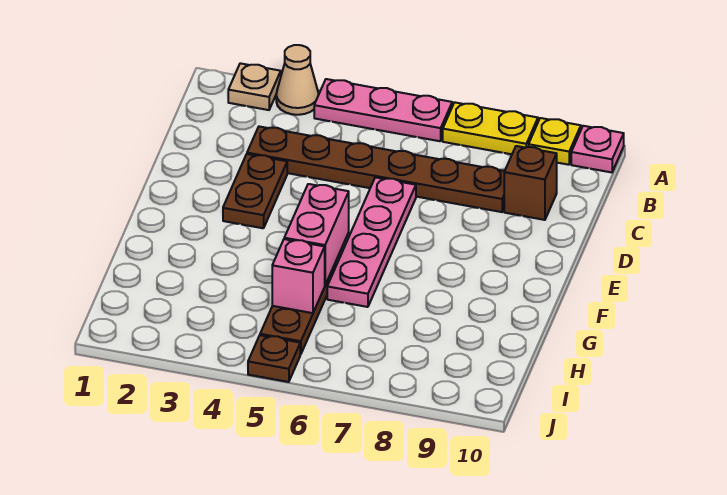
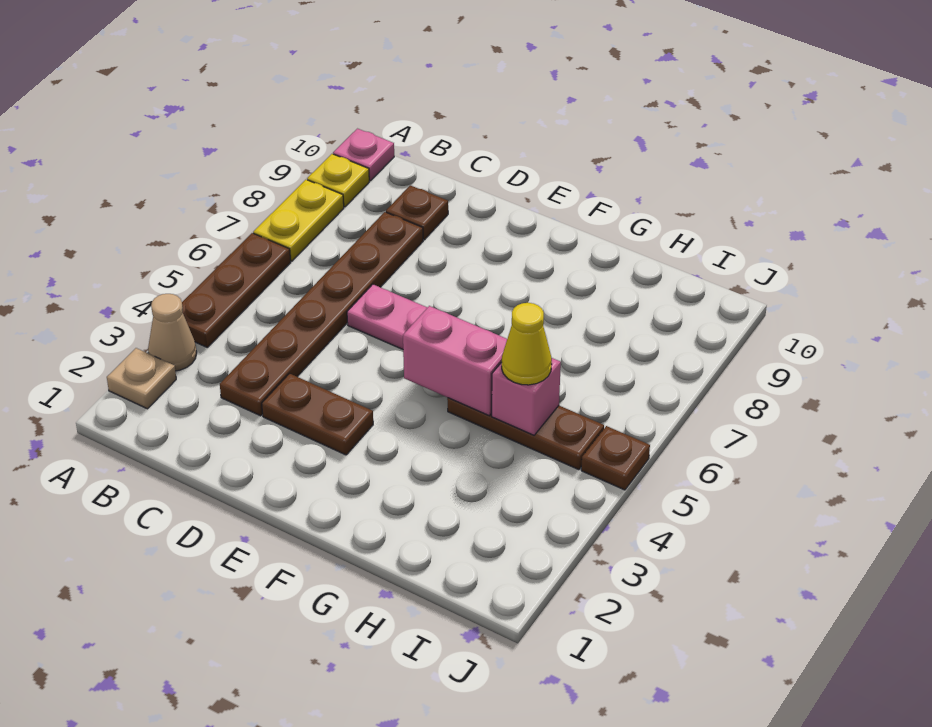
pink 1x3 plate [314,79,452,141] -> brown 1x3 plate [182,233,291,347]
brown 1x1 brick [504,146,557,220] -> brown 1x1 plate [386,185,448,240]
none -> yellow 1x1 cone [502,303,552,385]

